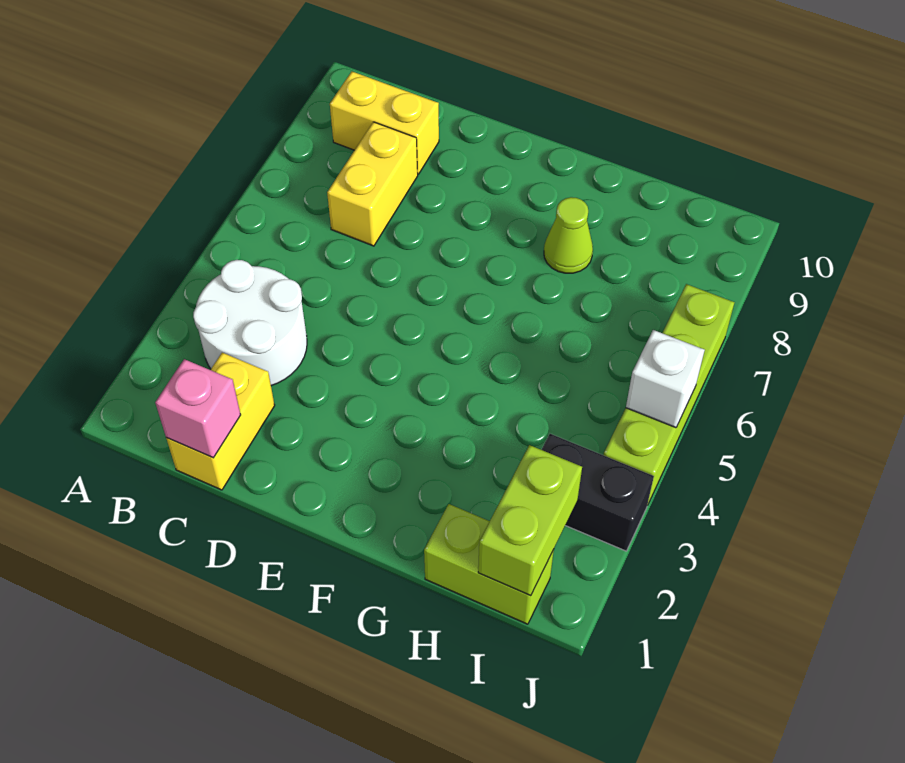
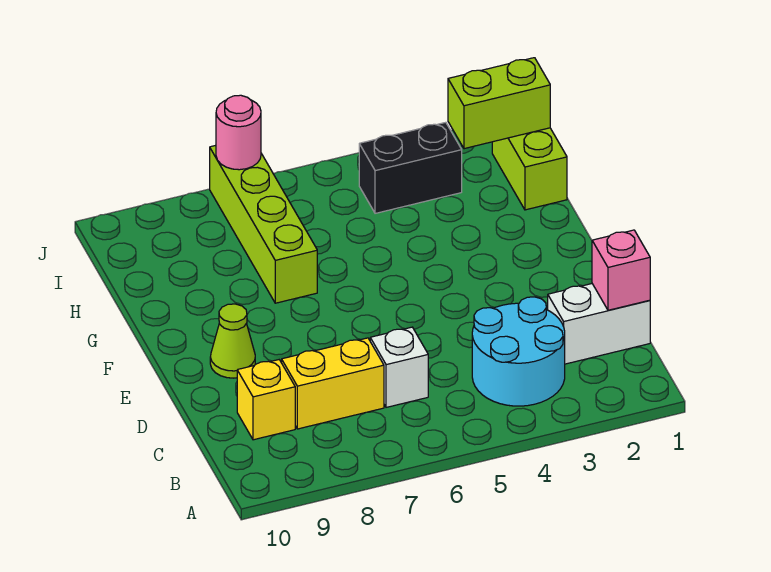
white 2x2 round brick [193,260,307,385] -> cyan 2x2 round brick [472,297,565,406]
yellow 1x2 brick [330,72,439,174] -> yellow 1x1 brick [237,360,295,440]
yellow 1x2 brick [166,353,275,490] -> white 1x2 brick [548,284,650,364]
lime 1x1 cone [544,197,593,273] -> lime 1x1 cone moved to [210,304,255,378]
black 1x2 brick [542,434,654,551] -> black 1x2 brick turned to [359,122,462,213]
lime 1x4 brick [604,284,735,505] -> lime 1x4 brick turned to [210,145,317,303]
white 1x1 brick [626,330,705,428] -> white 1x1 brick moved to [370,327,428,407]
none -> pink 1x1 round brick [216,95,261,170]

